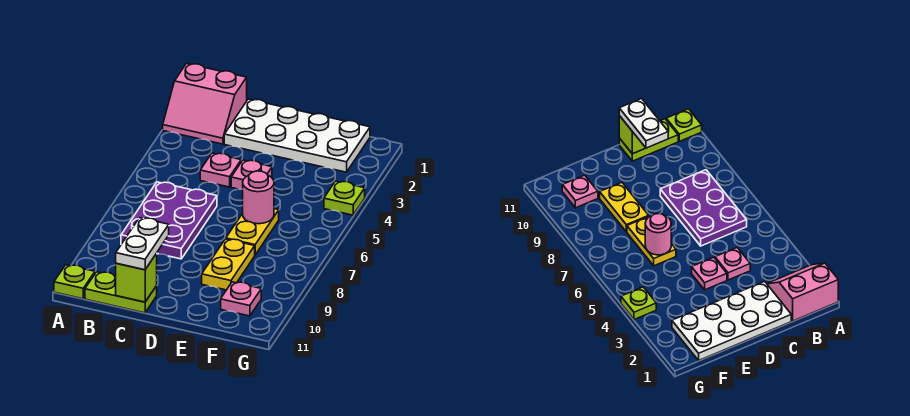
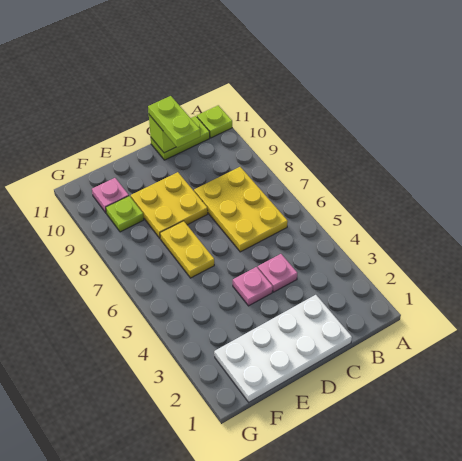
pink 2x2 slope [163,64,247,144] -> none
purple 2x3 plate [121,182,217,259] -> yellow 2x3 plate [194,167,288,252]
white 1x2 plate [116,218,169,270] -> lime 1x2 plate [148,96,200,148]
pink 1x1 round brick [243,171,274,224] -> none
yellow 1x2 plate [202,239,255,290] -> yellow 2x2 plate [131,172,208,238]
lime 1x1 plate [324,181,365,215] -> lime 1x1 plate moved to [106,196,144,232]

